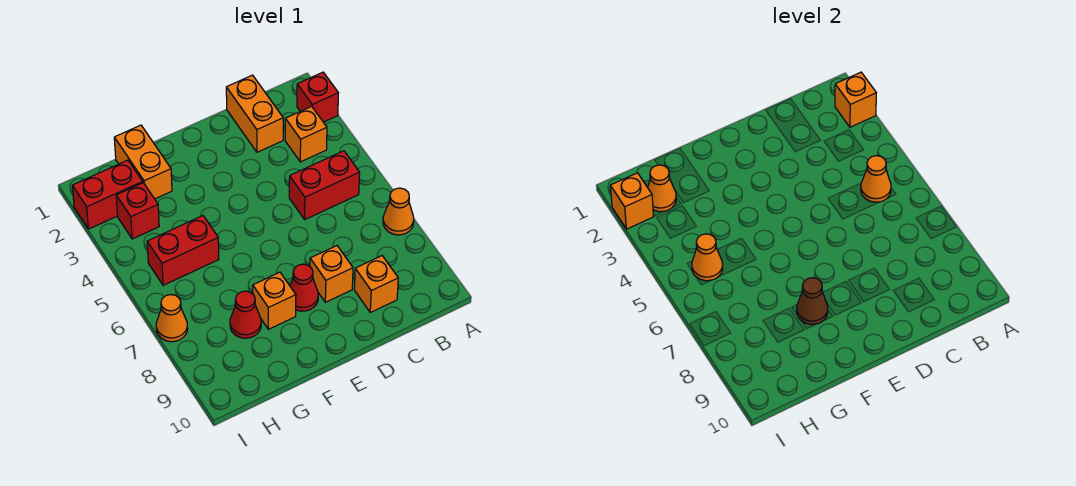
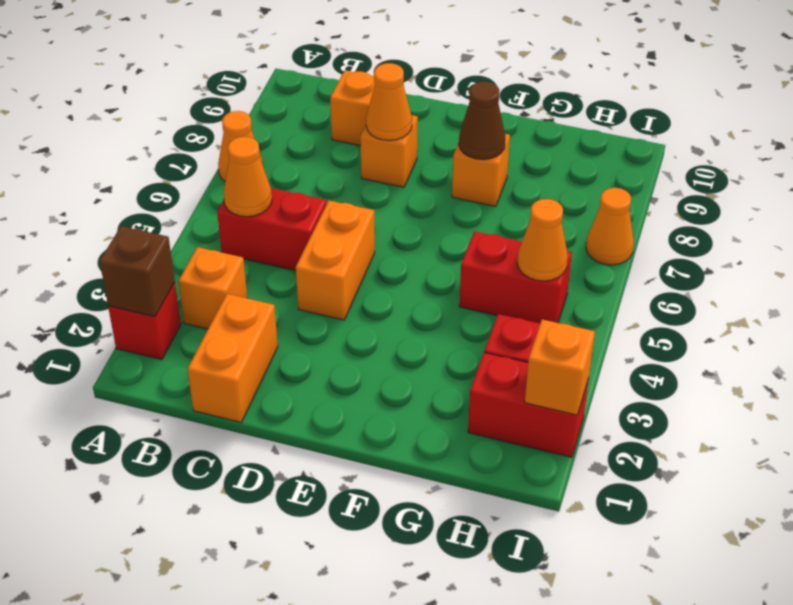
orange 1x1 brick [835,72,876,127] -> brown 1x1 brick [100,226,175,317]
red 1x1 cone [290,264,318,311] -> none
orange 1x2 brick [114,125,172,199] -> orange 1x2 brick moved to [296,201,375,320]
red 1x1 cone [230,291,261,338] -> none
orange 1x1 cone [648,165,676,212] -> orange 1x1 cone moved to [366,63,412,141]

